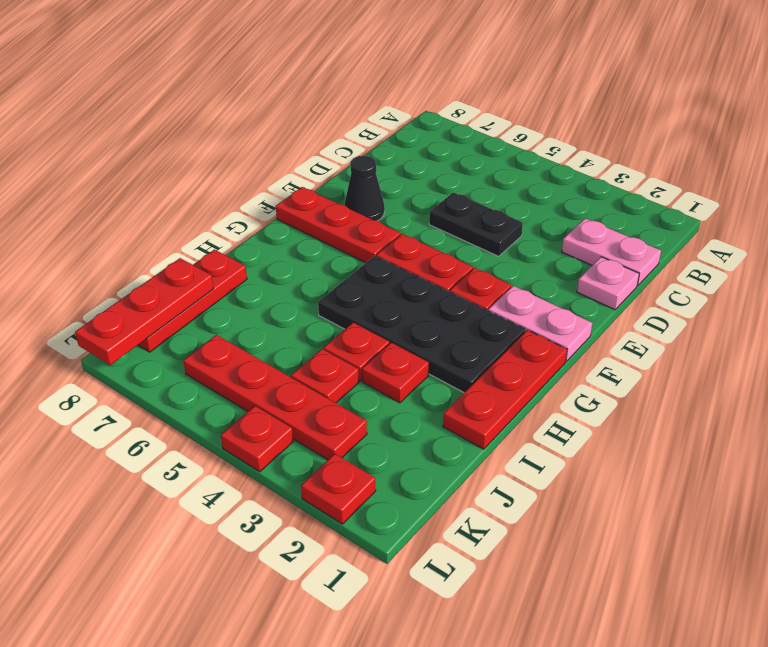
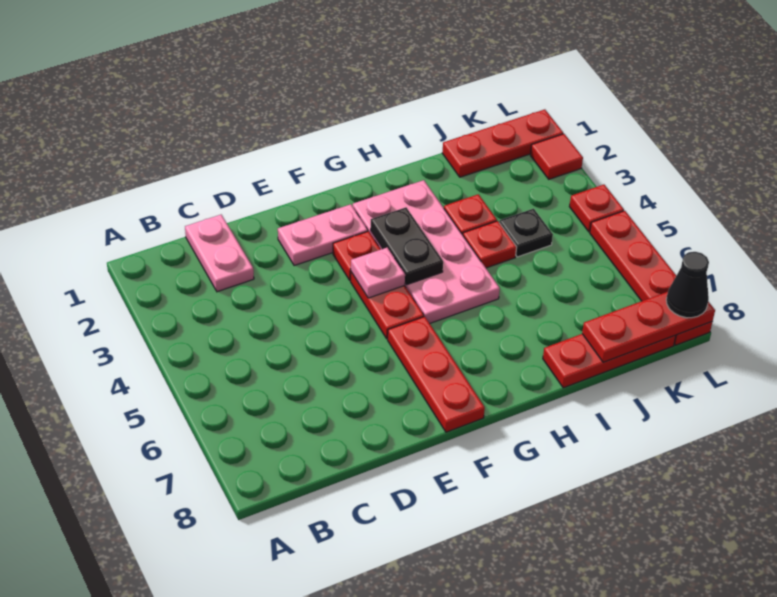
pink 1x1 plate [577,257,639,310] -> pink 1x1 plate moved to [351,248,405,298]
black 1x2 plate [429,192,523,256] -> black 1x2 plate moved to [371,207,443,285]
black 1x1 cone [344,156,385,221] -> black 1x1 cone moved to [666,252,709,318]
pink 1x2 plate [488,286,592,361] -> pink 1x2 plate turned to [278,204,368,266]
red 1x3 plate [443,330,567,449] -> red 1x3 plate moved to [442,109,563,177]
black 2x4 plate [318,256,525,392] -> pink 2x4 plate [353,180,500,323]
red 1x1 plate [291,349,359,403] -> black 1x1 plate [499,209,553,257]
red 1x4 plate [183,335,367,460] -> red 1x4 plate moved to [590,211,712,345]
red 1x1 plate [301,454,376,524] -> red 1x1 tile [530,134,583,179]

